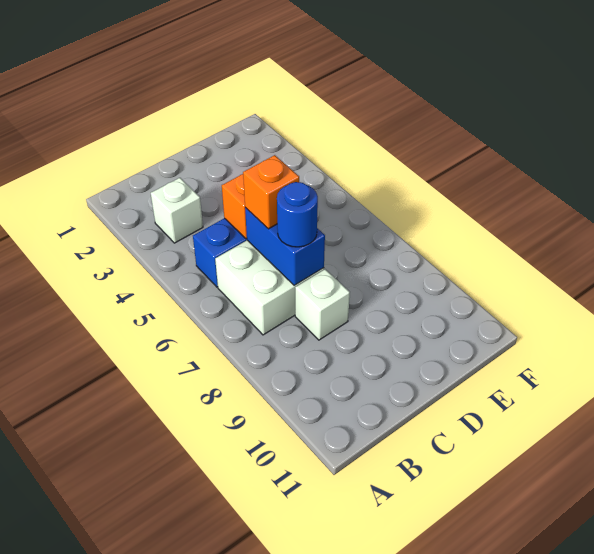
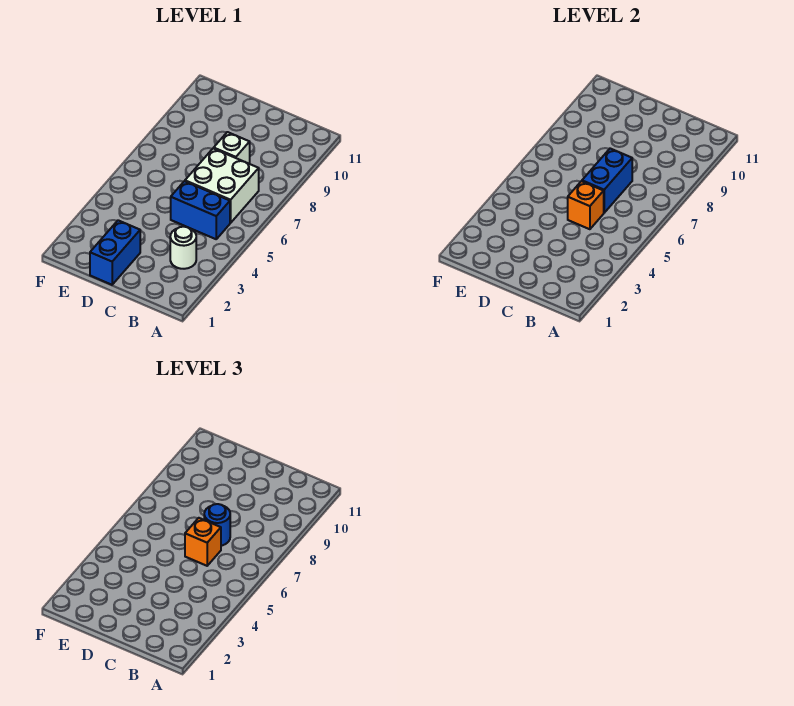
white 1x1 brick [151,178,203,243] -> white 1x1 round brick [170,227,196,269]
none -> blue 1x2 brick [90,220,140,285]

